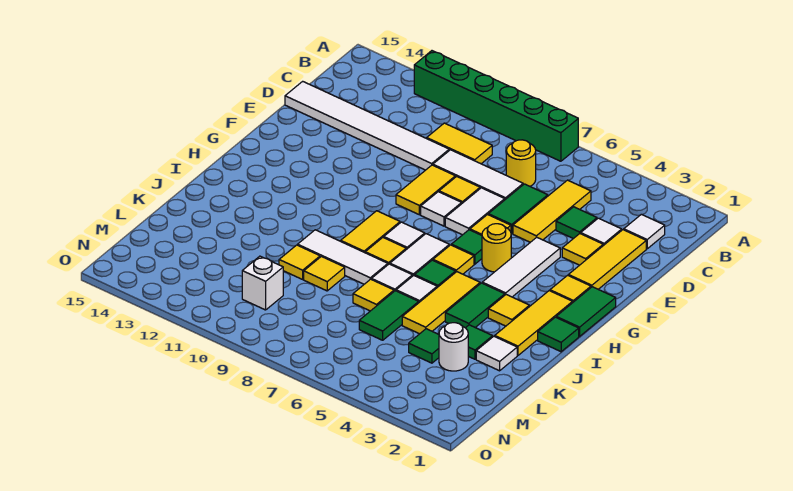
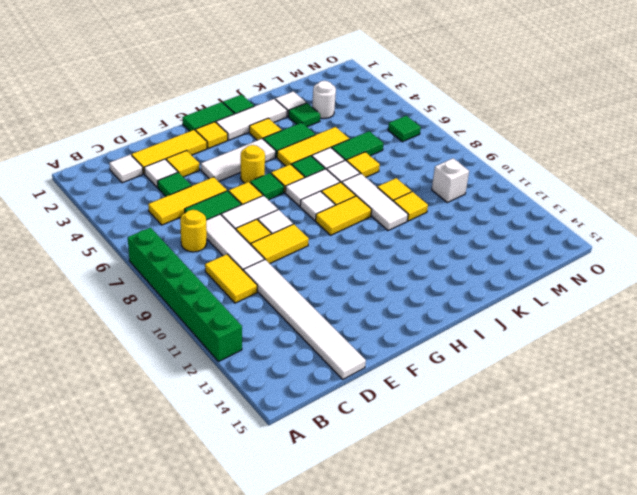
yellow 1x3 tile [495,291,573,355] -> white 1x3 tile [216,99,287,140]
green 1x1 tile [409,329,439,363] -> green 1x1 tile moved to [388,116,421,142]

